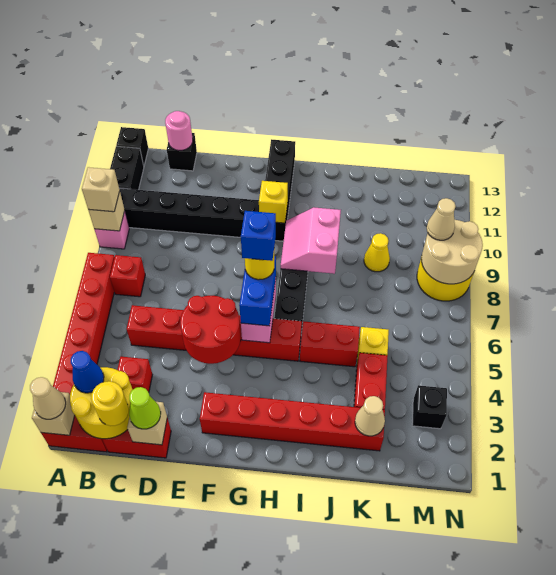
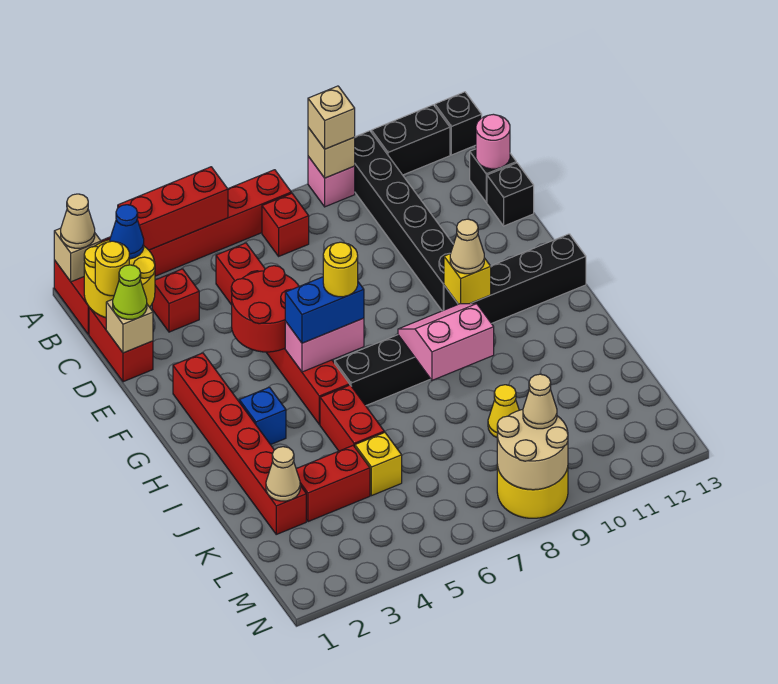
none -> red 1x3 brick [118,167,228,250]
blue 1x1 brick [241,211,276,261] -> blue 1x1 brick moved to [239,387,286,445]
none -> tan 1x1 cone [450,219,484,274]
black 1x1 brick [412,385,447,429] -> black 1x1 brick moved to [487,163,534,226]

